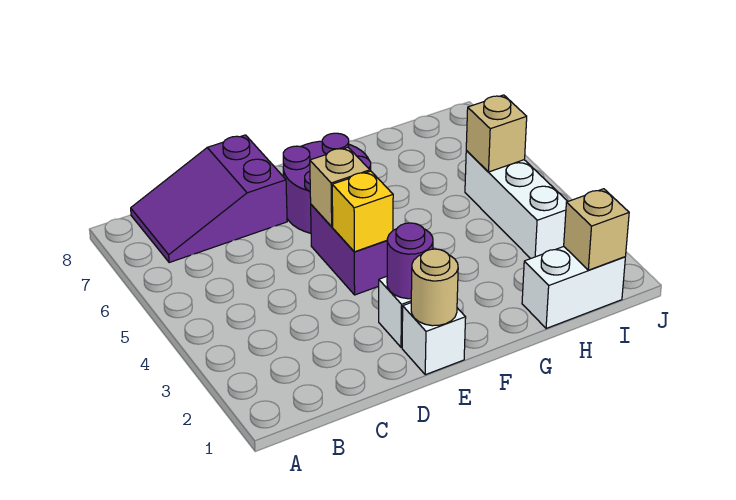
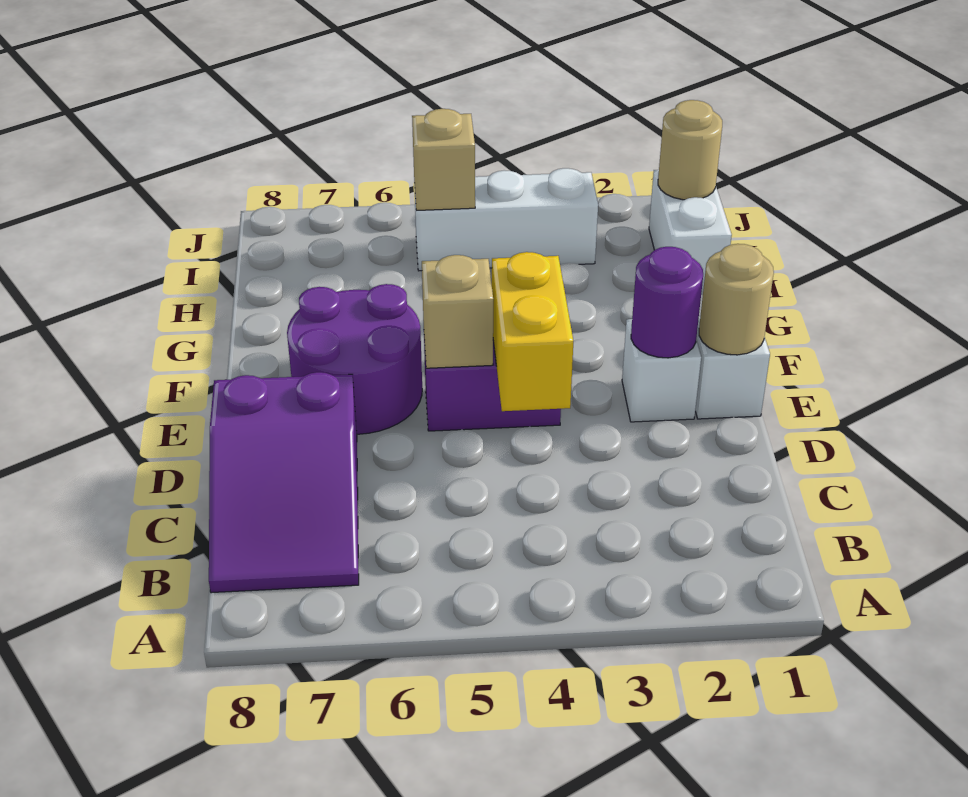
yellow 1x1 brick [332,171,393,252] -> yellow 1x2 brick [491,252,573,411]
tan 1x1 brick [564,189,629,270] -> tan 1x1 round brick [658,100,722,200]

